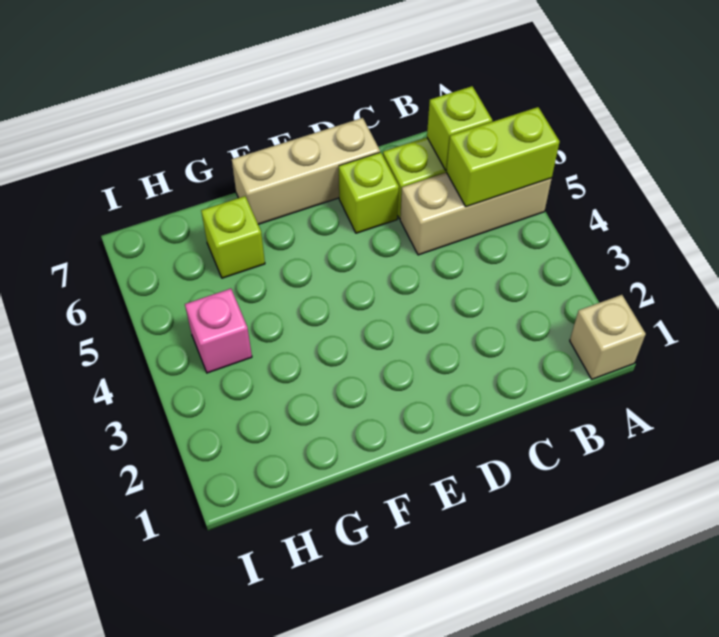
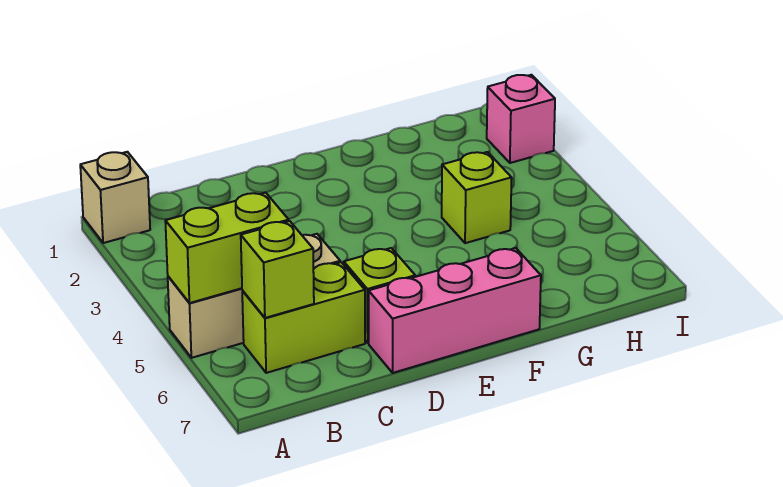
tan 1x3 brick [232,118,380,224] -> pink 1x3 brick [369,248,541,373]
lime 1x1 brick [201,196,265,278] -> lime 1x1 brick moved to [442,152,512,243]
pink 1x1 brick [185,289,252,373] -> pink 1x1 brick moved to [487,75,555,163]

